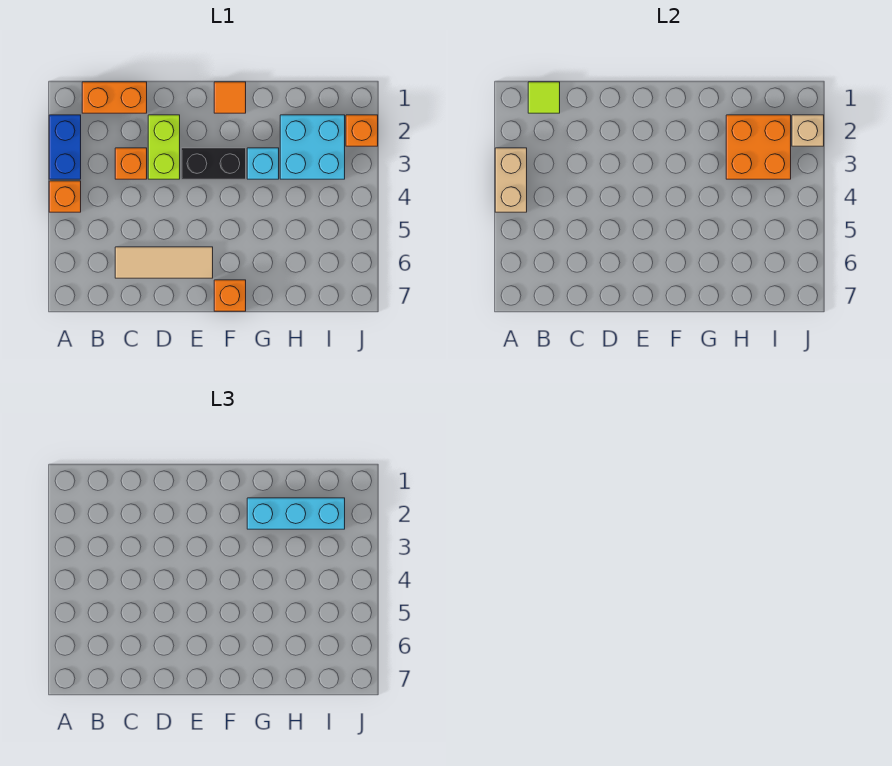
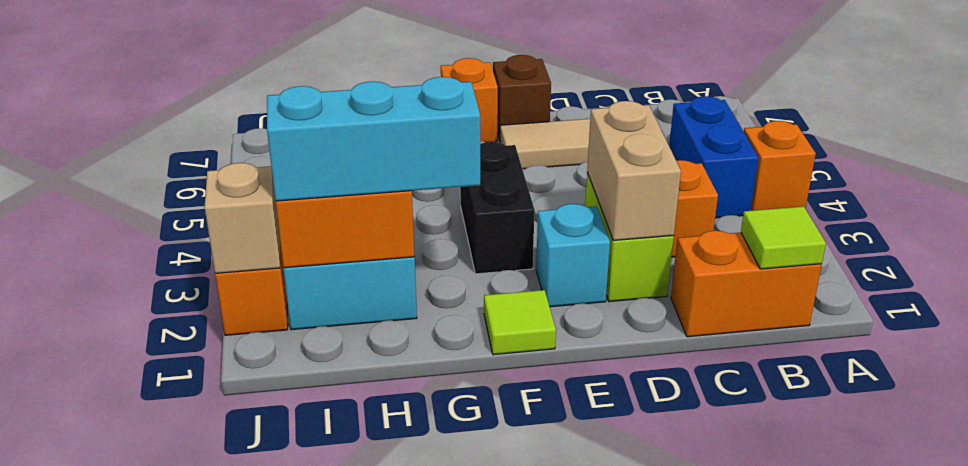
blue 1x2 brick [49,115,81,179] -> blue 1x2 brick moved to [669,96,759,218]
tan 1x2 brick [495,148,527,212] -> tan 1x2 brick moved to [587,101,681,240]
black 1x2 brick [181,148,246,179] -> black 1x2 brick turned to [460,142,535,274]
none -> brown 1x1 brick [493,55,551,140]
orange 1x1 tile [214,82,246,113] -> lime 1x1 tile [484,290,556,355]
cyan 1x1 brick [247,148,279,179] -> cyan 1x1 brick moved to [536,204,610,307]

